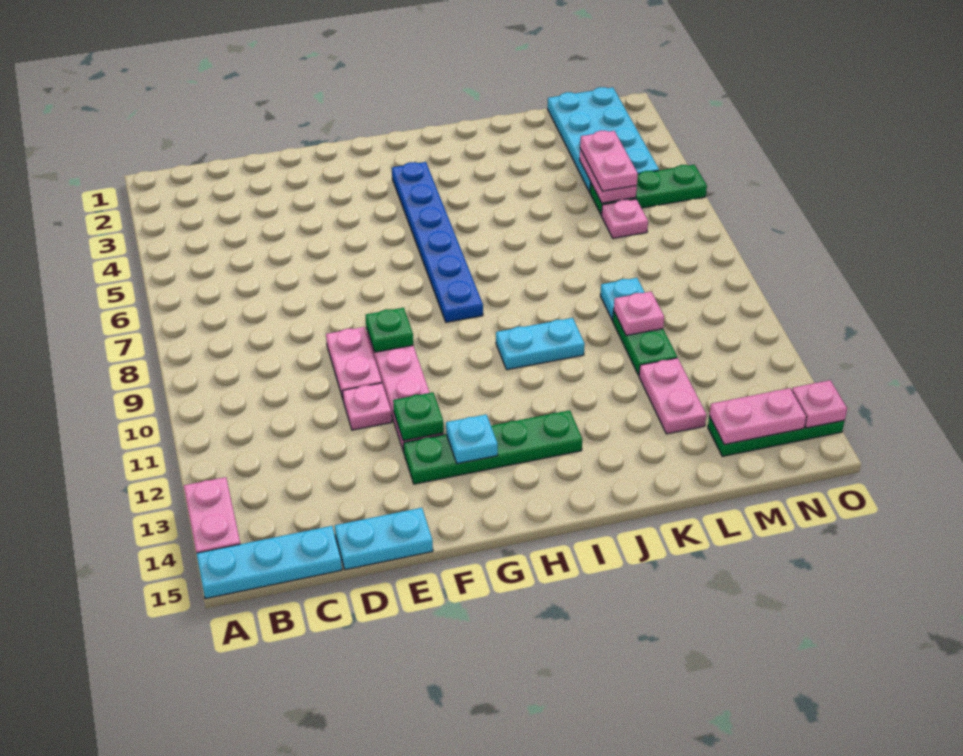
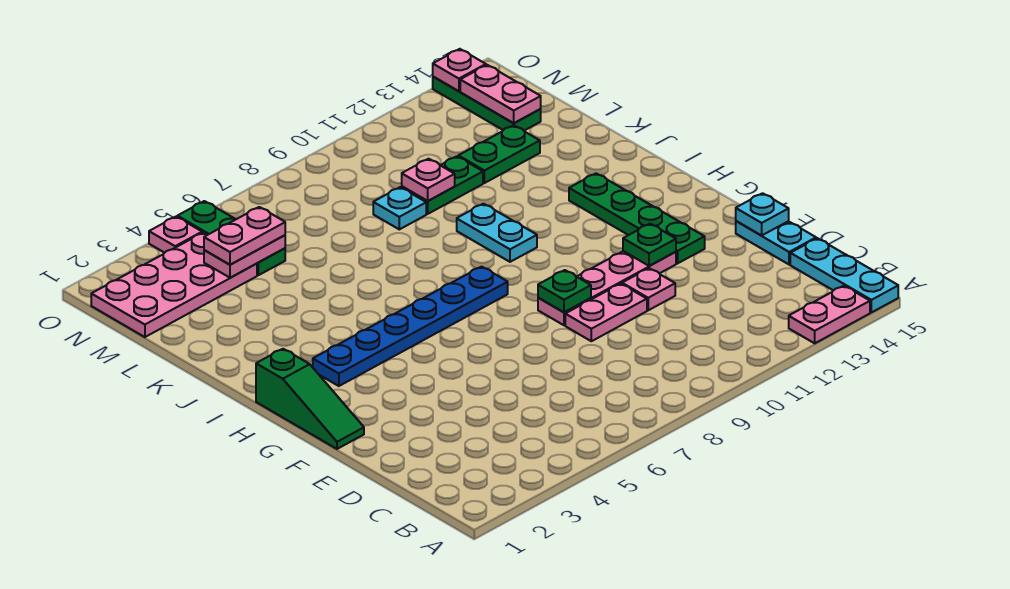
none -> green 1x3 slope [256,349,364,449]
cyan 1x1 plate [446,415,498,464] -> cyan 1x1 plate moved to [736,193,789,236]
pink 1x2 plate [639,358,706,434] -> green 1x2 plate [458,125,540,183]
cyan 2x4 plate [548,87,659,192] -> pink 2x4 plate [91,233,257,337]
pink 1x1 plate [601,199,648,238] -> pink 1x1 plate moved to [149,217,202,253]

